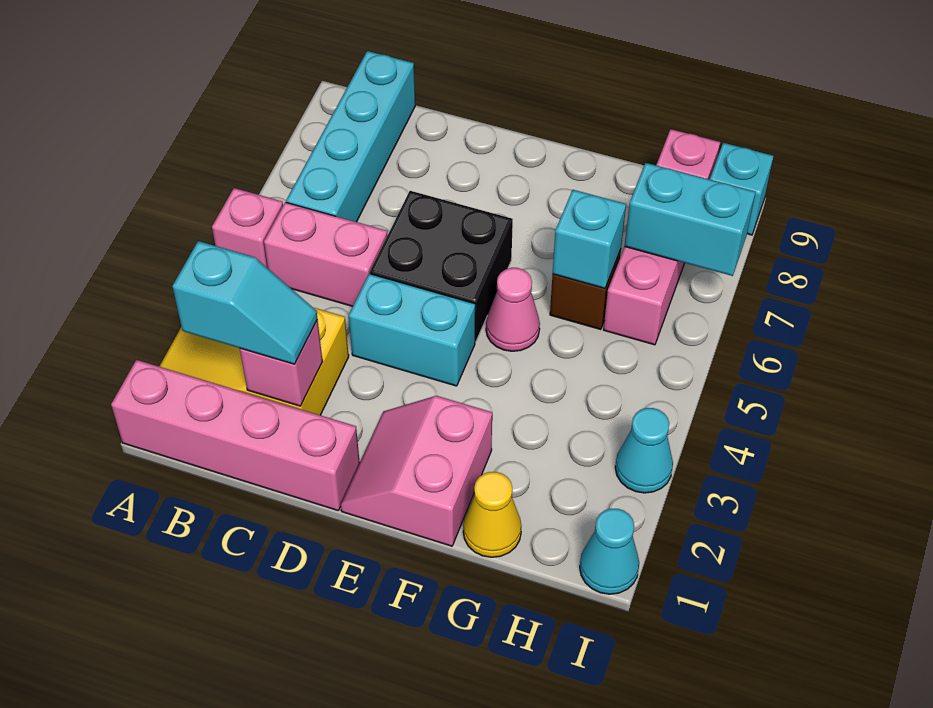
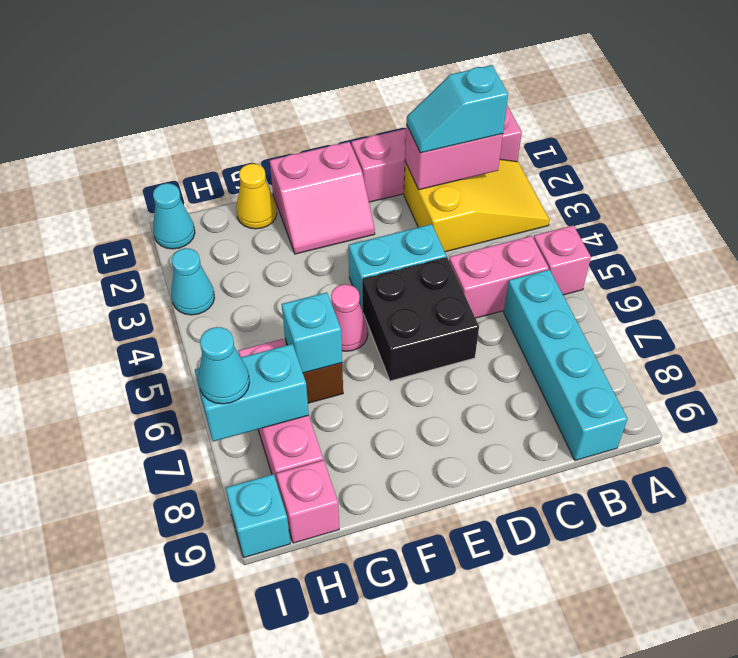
pink 1x1 brick [240,320,323,406] -> pink 1x2 brick [405,124,503,190]
pink 2x2 slope [341,396,492,546] -> pink 2x2 slope turned to [270,142,375,254]
none -> cyan 1x1 cone [198,327,250,404]

